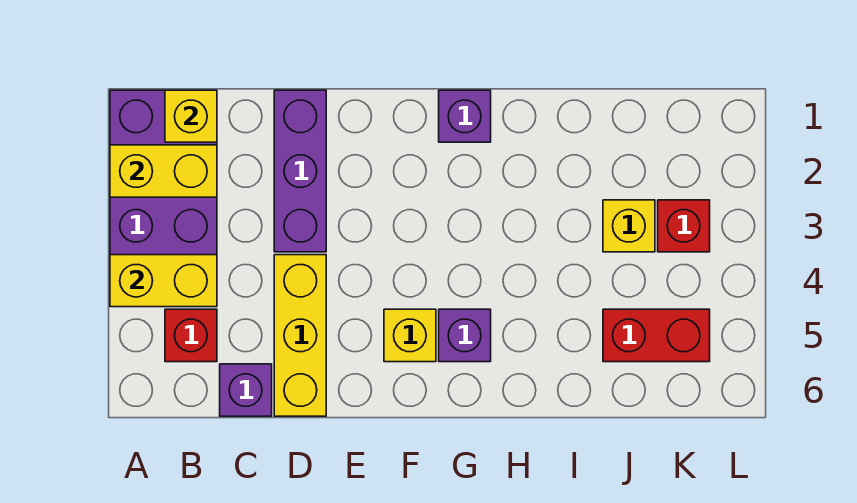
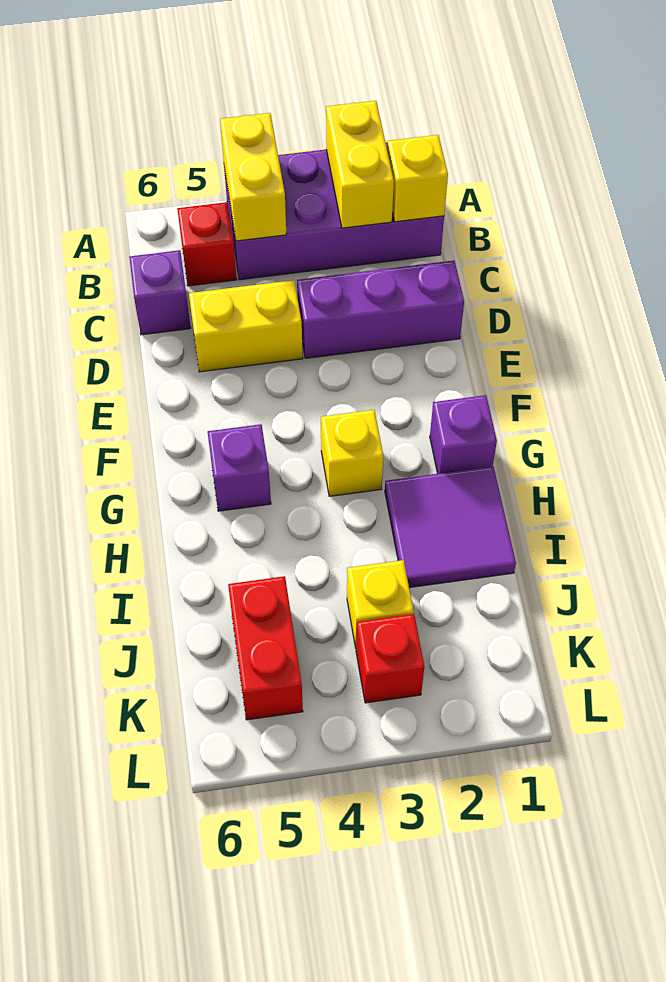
yellow 1x3 brick [274,255,326,416] -> yellow 1x2 brick [189,280,303,372]
yellow 1x1 brick [384,309,436,362] -> yellow 1x1 brick moved to [321,410,383,496]
none -> purple 2x2 tile [385,466,516,588]

